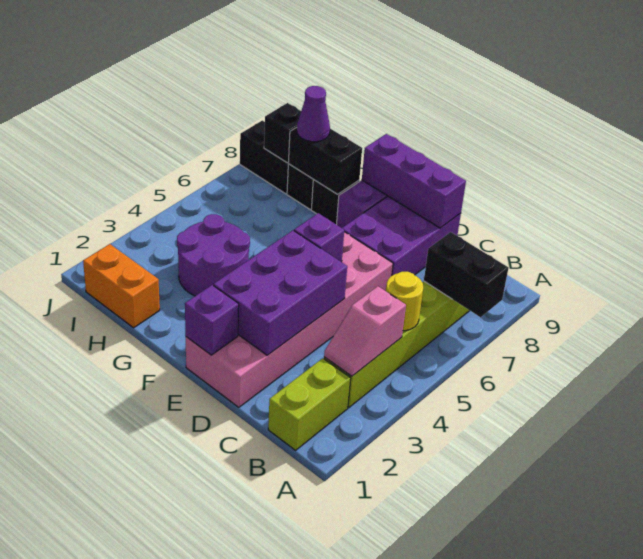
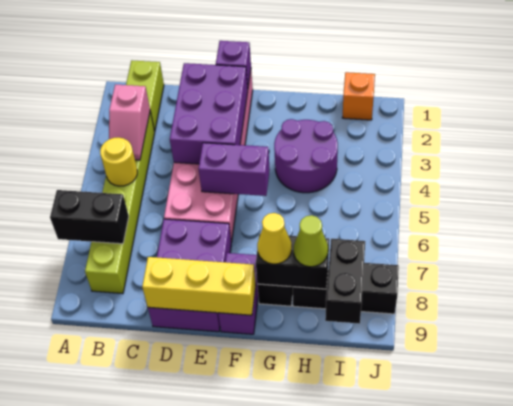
pink 1x2 slope [324,286,406,376] -> pink 1x2 slope turned to [109,84,150,160]
purple 1x3 brick [362,134,466,228] -> yellow 1x3 brick [142,257,256,315]
purple 1x1 brick [294,213,344,262] -> purple 1x2 brick [198,143,270,196]
none -> yellow 1x1 cone [257,213,292,264]
orange 1x2 brick [83,244,160,328] -> orange 1x1 brick [342,72,375,120]
purple 1x1 cone [297,86,330,142] -> lime 1x1 cone [294,215,328,267]
black 1x1 brick [264,103,301,163] -> black 1x2 brick [325,239,365,324]

